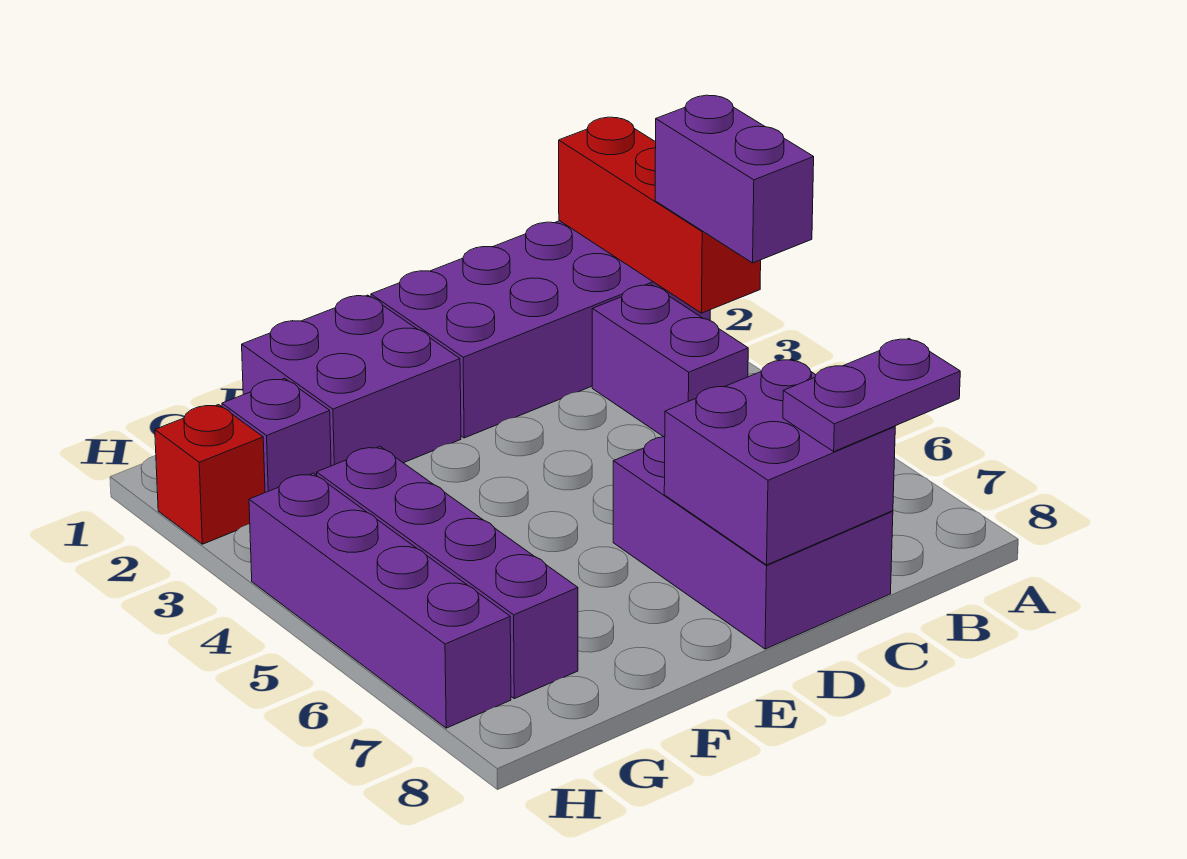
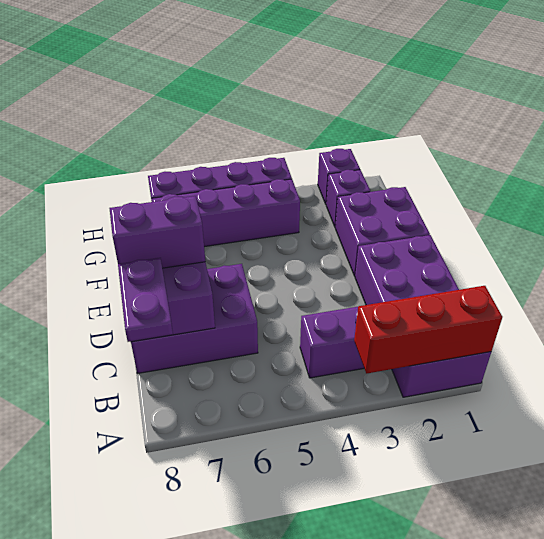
purple 1x2 brick [655,95,814,263] -> purple 1x2 brick moved to [109,196,205,268]
red 1x1 brick [155,405,265,544] -> purple 1x1 brick [318,149,360,204]

